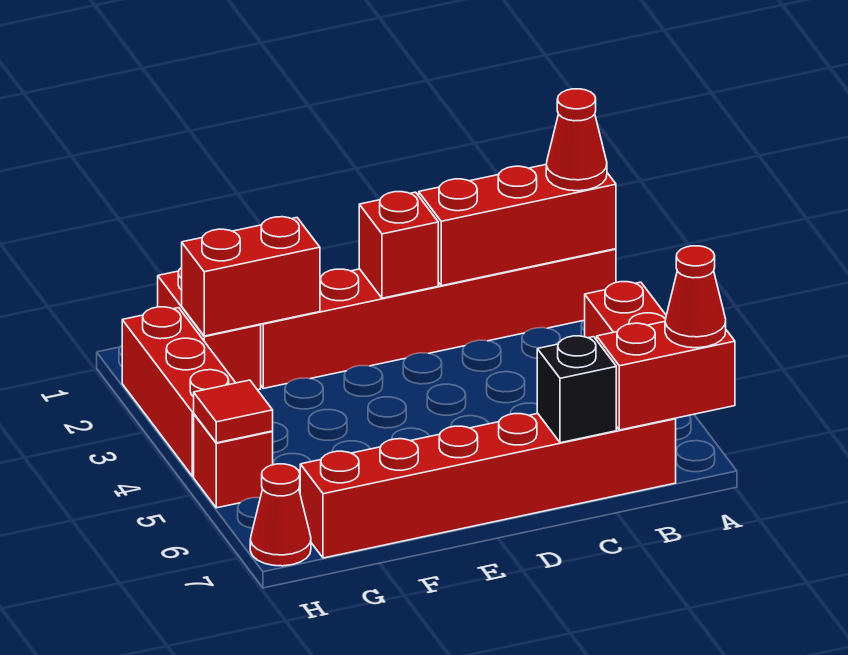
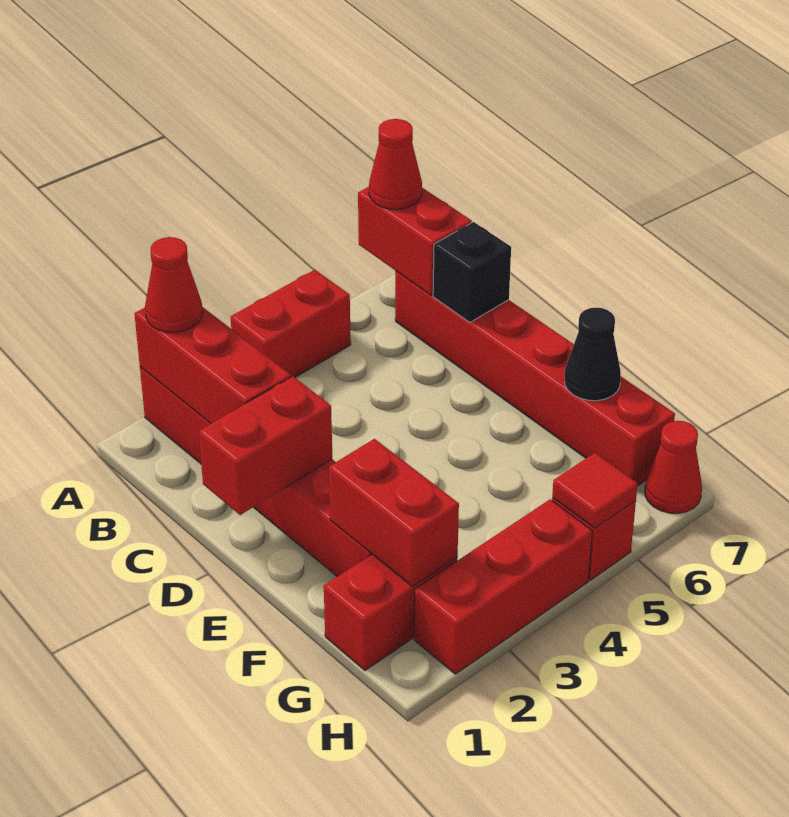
red 1x1 brick [359,192,438,298] -> red 1x2 brick [199,376,332,515]
none -> black 1x1 cone [565,308,621,401]

